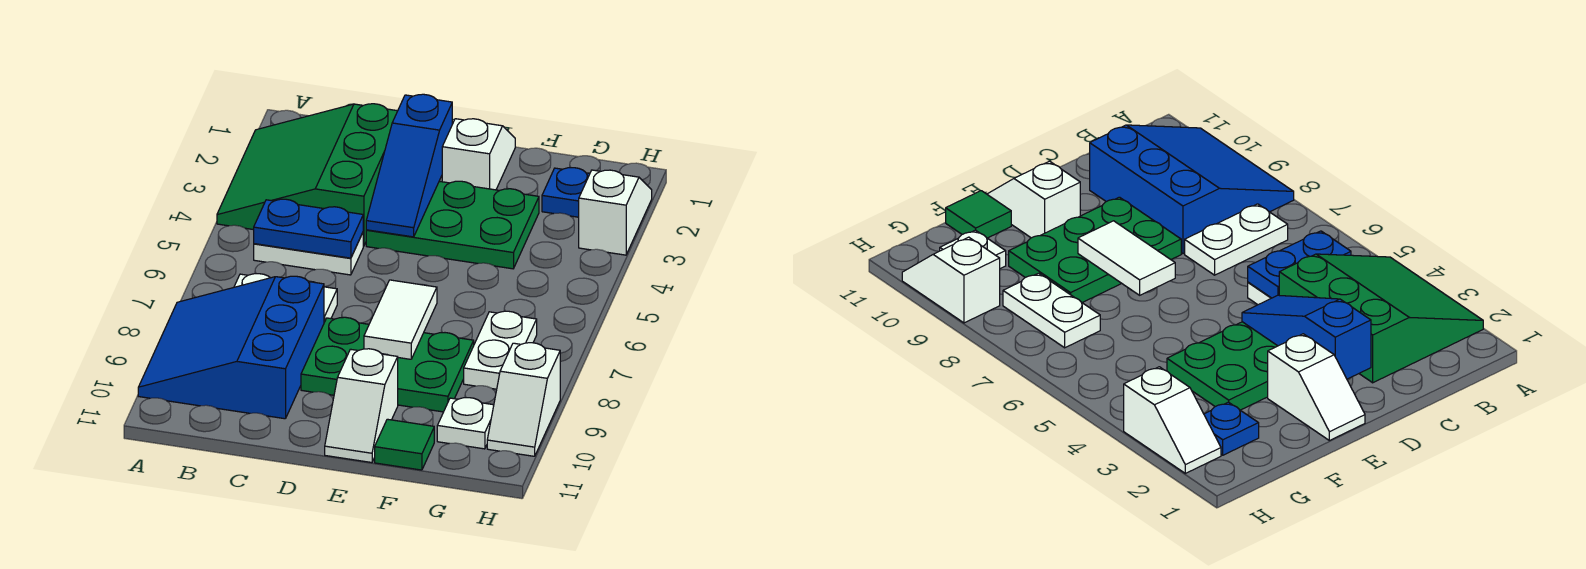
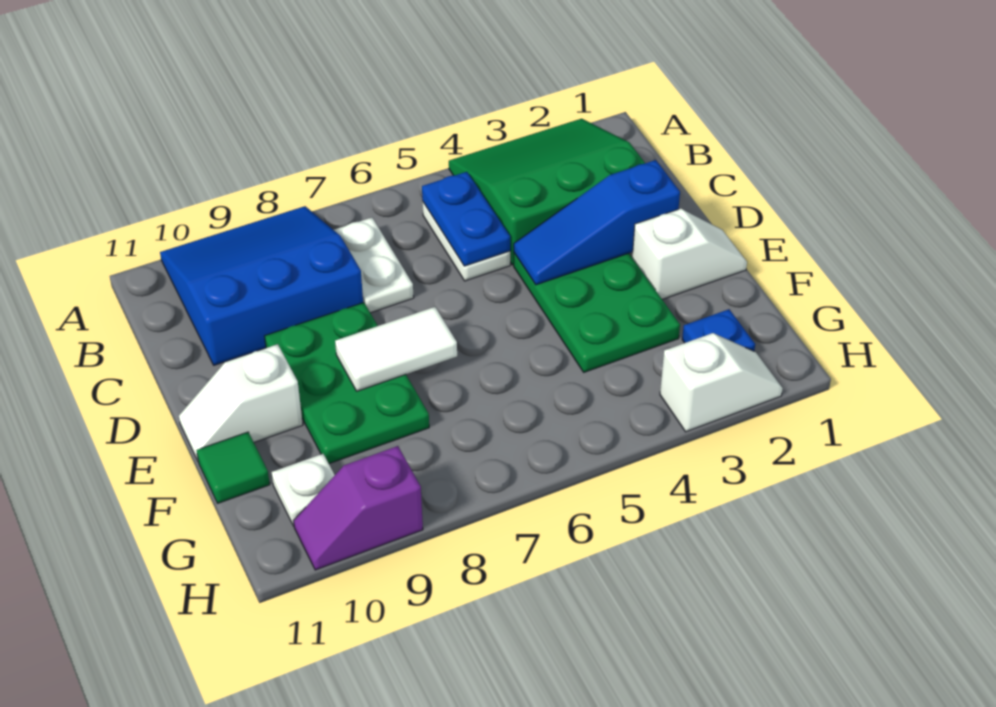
white 1x2 plate [464,311,537,389] -> none
white 1x2 slope [487,343,560,456] -> purple 1x2 slope [293,446,423,570]

